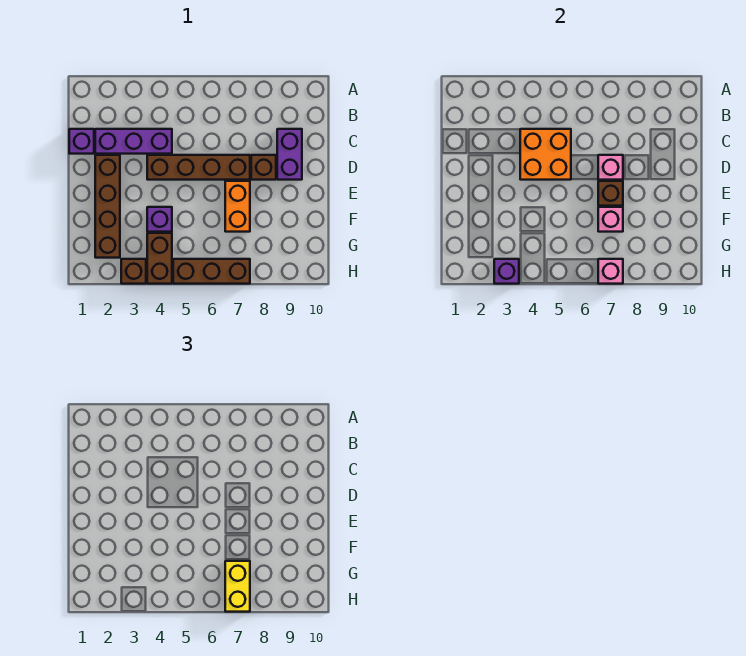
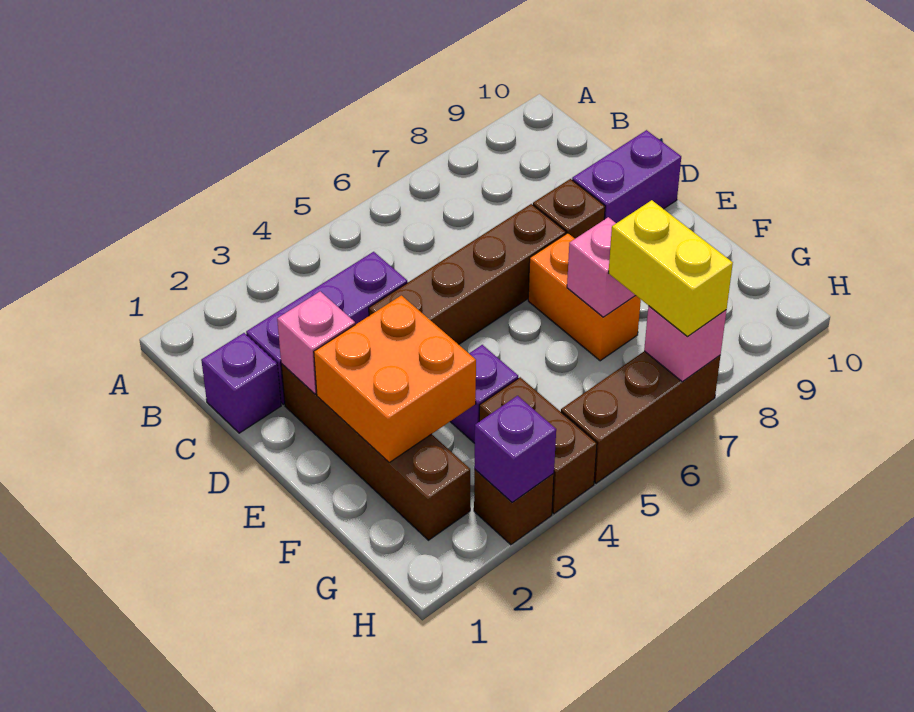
orange 2x2 brick [520,129,571,180] -> orange 2x2 brick moved to [314,295,476,462]
purple 1x2 brick [277,129,302,180] -> purple 1x2 brick turned to [572,130,681,223]
pink 1x1 brick [598,155,623,180] -> pink 1x1 brick moved to [277,291,355,394]
brown 1x1 brick [598,181,623,206] -> none

